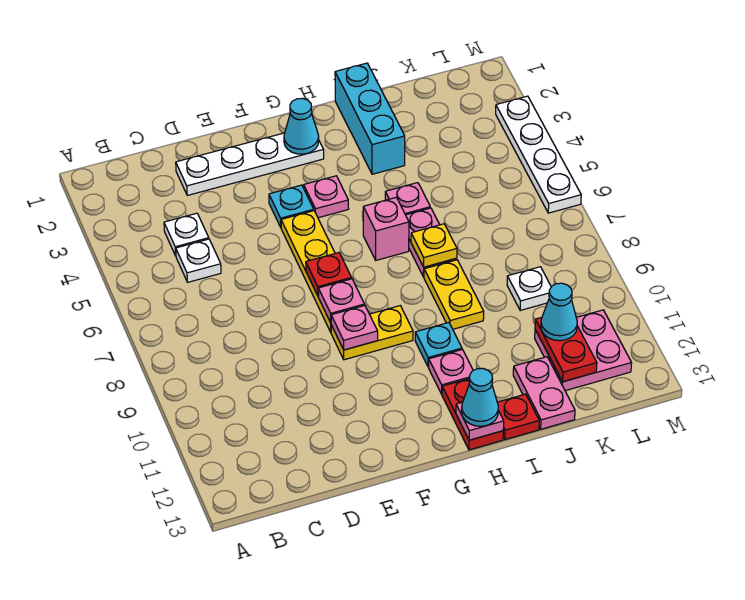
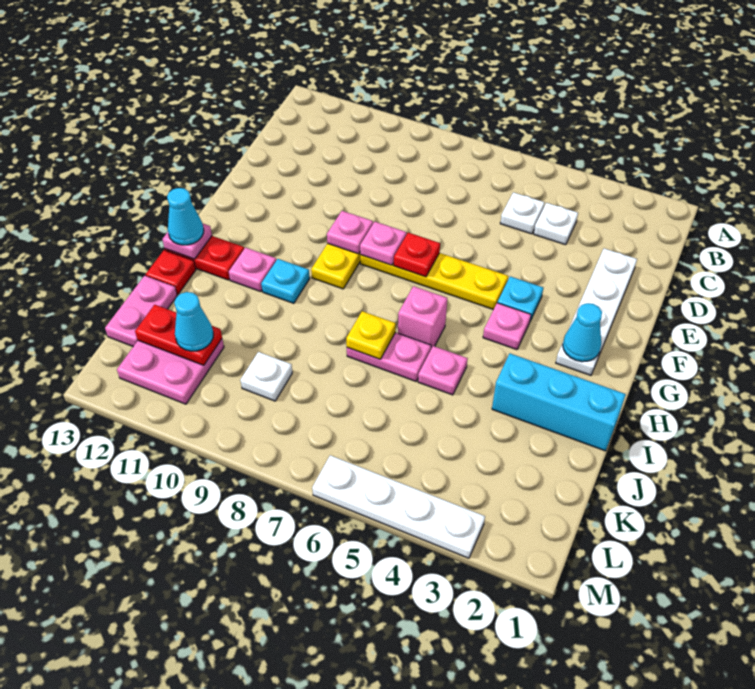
yellow 1x2 plate [424,260,484,329] -> none
pink 1x2 plate [513,357,575,429] -> pink 1x2 plate turned to [105,276,177,346]

